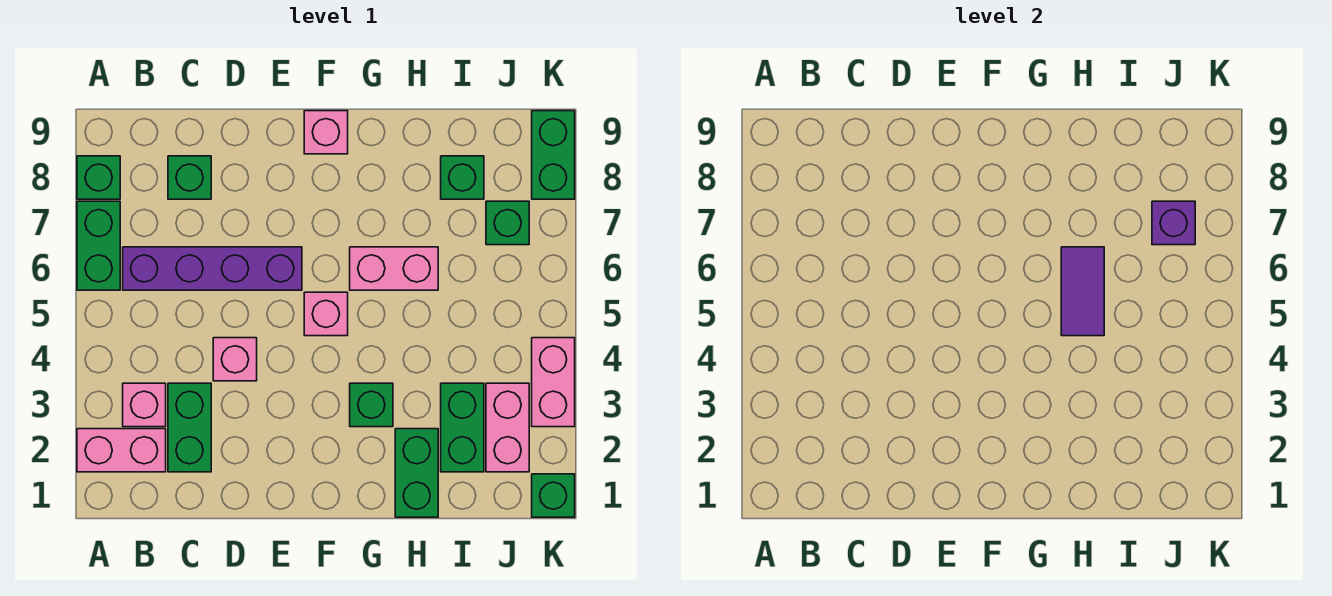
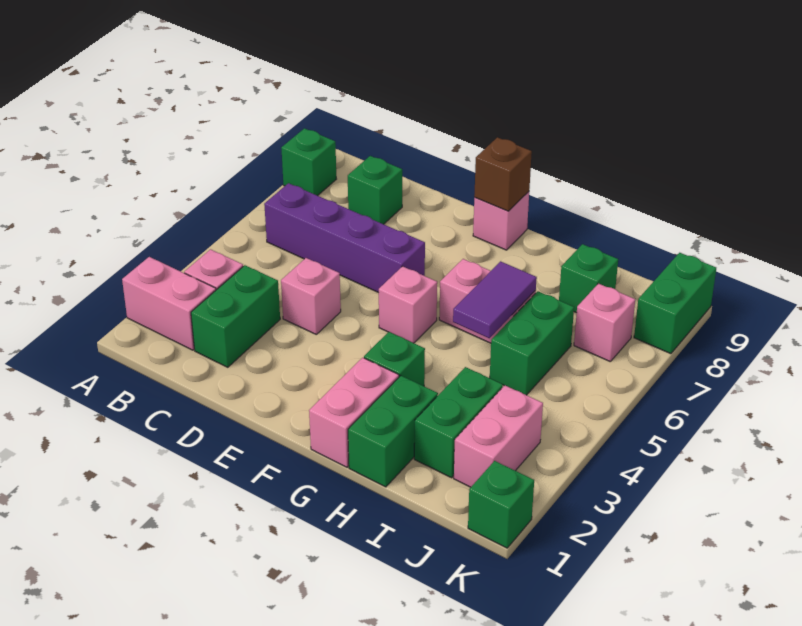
green 1x2 brick [77,201,120,290] -> green 1x2 brick moved to [490,291,574,395]
none -> brown 1x1 brick [474,137,532,211]
green 1x1 brick [486,201,529,245] -> pink 1x1 brick [574,284,635,361]
purple 1x1 brick [1152,201,1195,245] -> none
pink 1x2 brick [532,338,575,427] -> pink 1x2 brick moved to [309,358,399,467]

